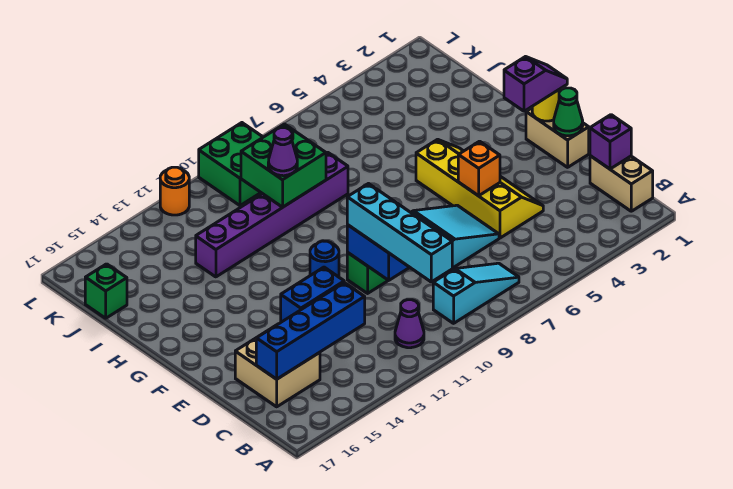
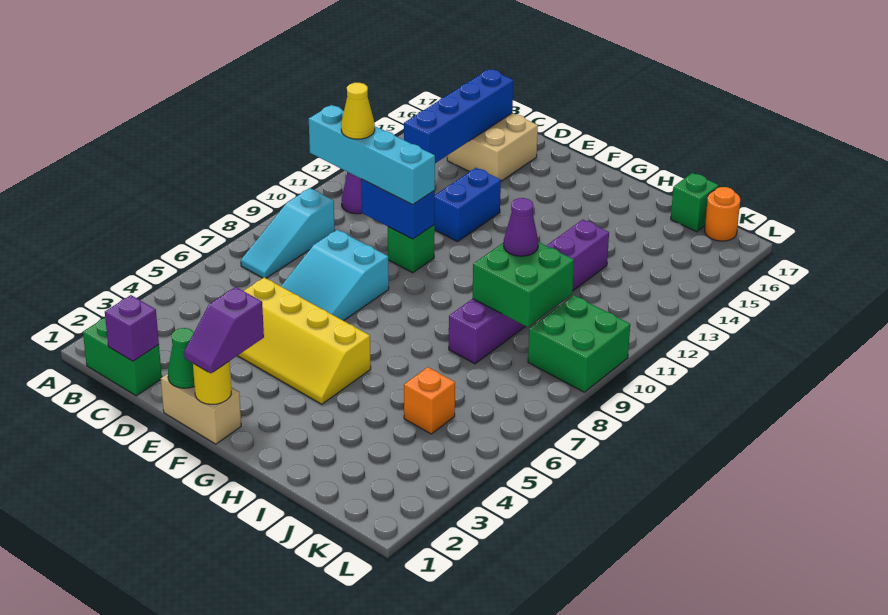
tan 1x2 brick [590,156,653,211] -> green 1x2 brick [83,318,162,396]
none -> yellow 1x1 cone [341,83,375,139]
orange 1x1 brick [458,141,500,196] -> orange 1x1 brick moved to [404,367,455,434]
blue 1x1 round brick [310,241,339,277] -> none
orange 1x1 round brick [160,167,189,215] -> orange 1x1 round brick moved to [705,187,740,241]

